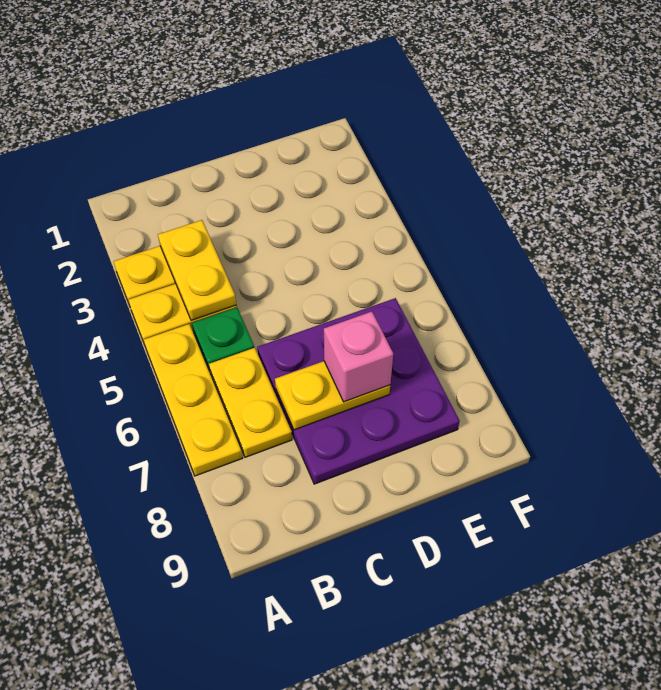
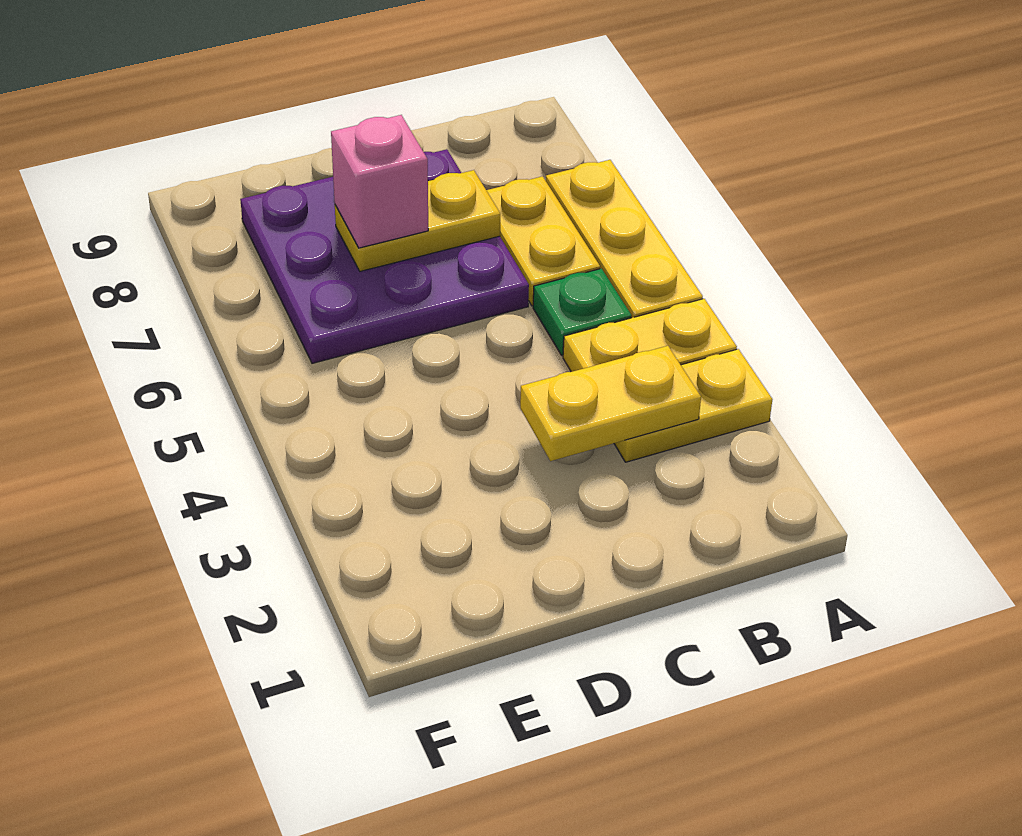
yellow 1x2 plate [158,220,236,321] -> yellow 1x2 plate turned to [520,346,701,461]

